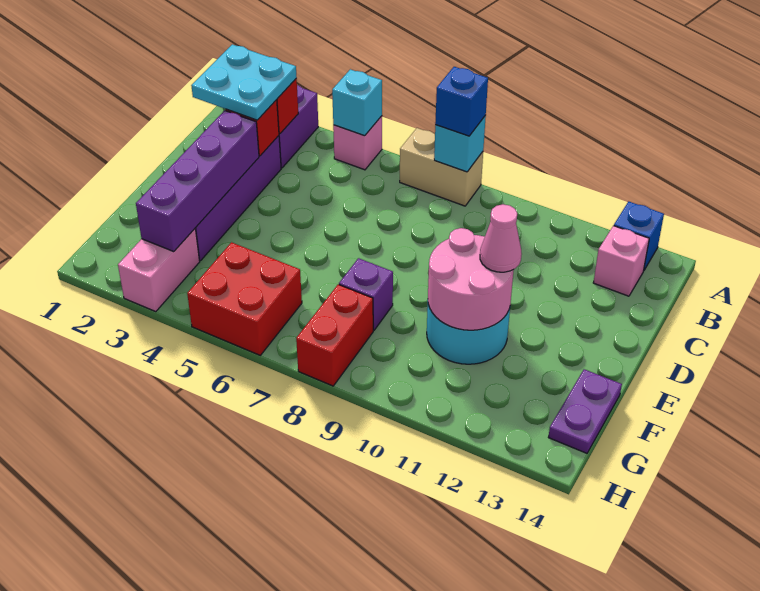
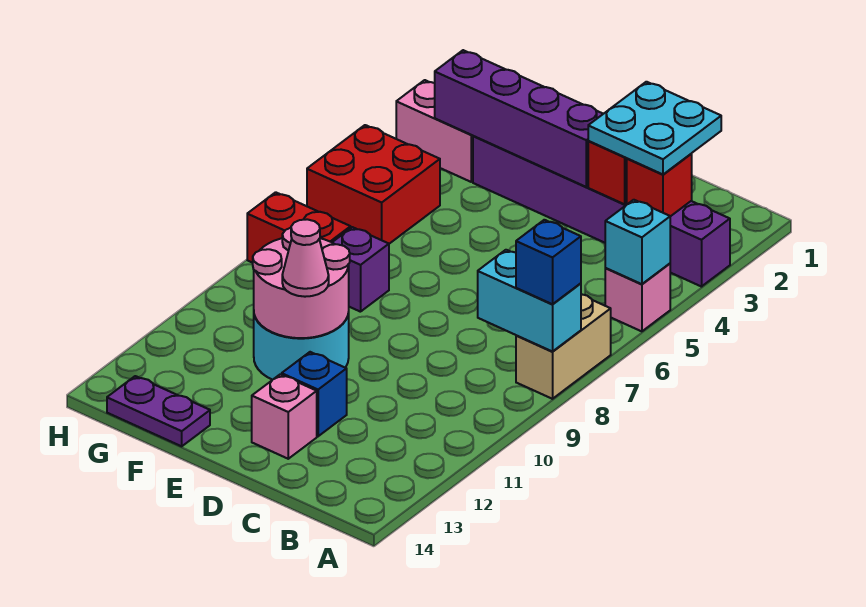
cyan 1x1 brick [434,116,486,172] -> cyan 1x2 brick [478,250,581,352]
blue 1x1 brick [614,202,664,270] -> blue 1x1 brick moved to [282,352,347,436]
pink 1x1 brick [593,226,649,296] -> pink 1x1 brick moved to [252,374,317,459]

